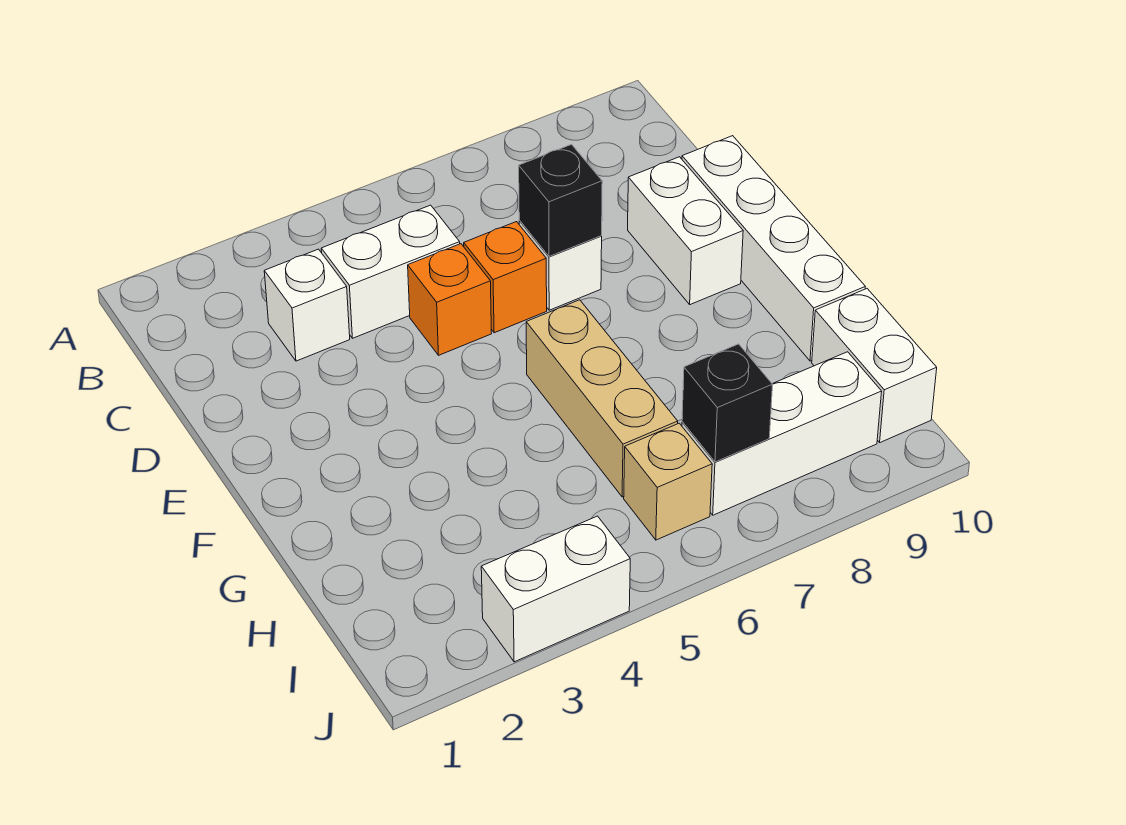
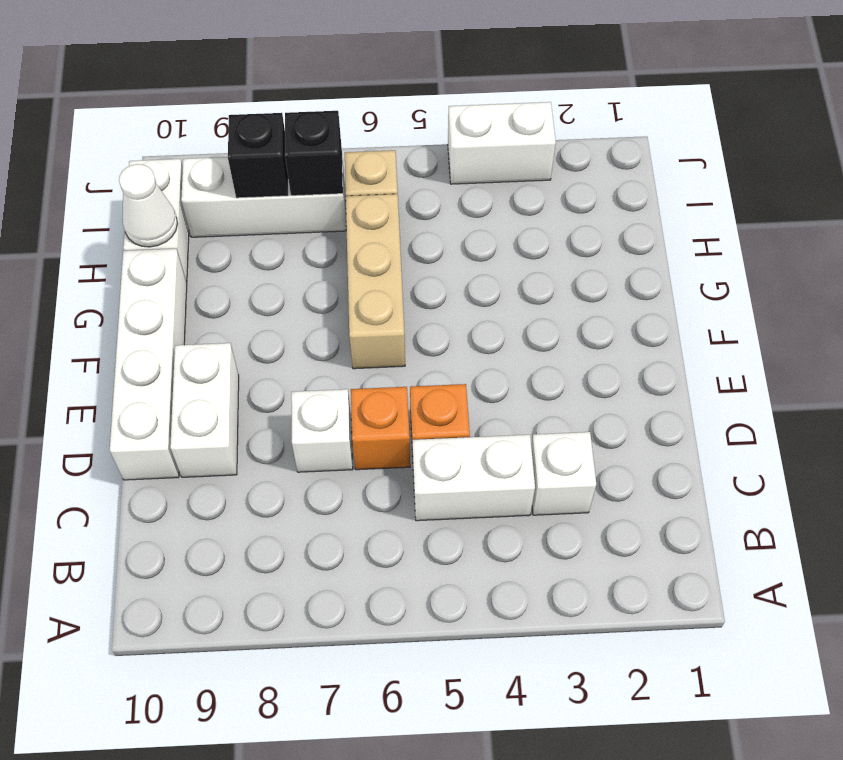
black 1x1 brick [519,145,602,257] -> black 1x1 brick moved to [228,113,288,198]
none -> white 1x1 cone [119,164,178,247]

